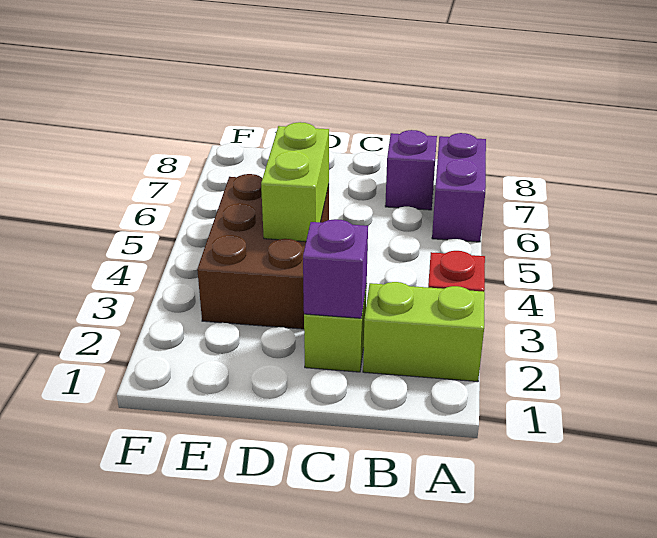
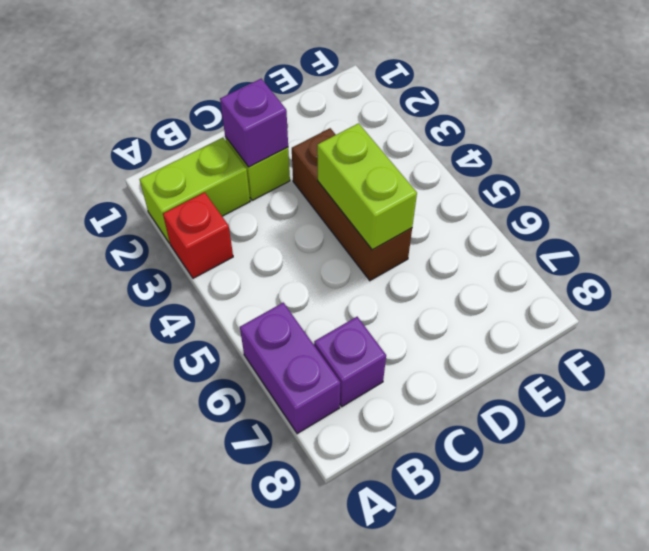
brown 2x3 brick [197,174,329,329] -> brown 1x3 brick [292,128,412,281]

